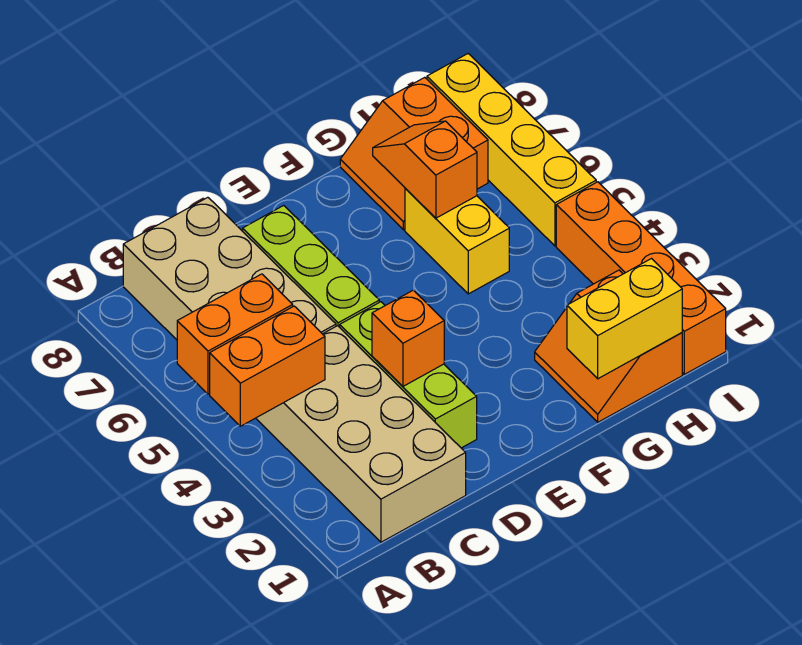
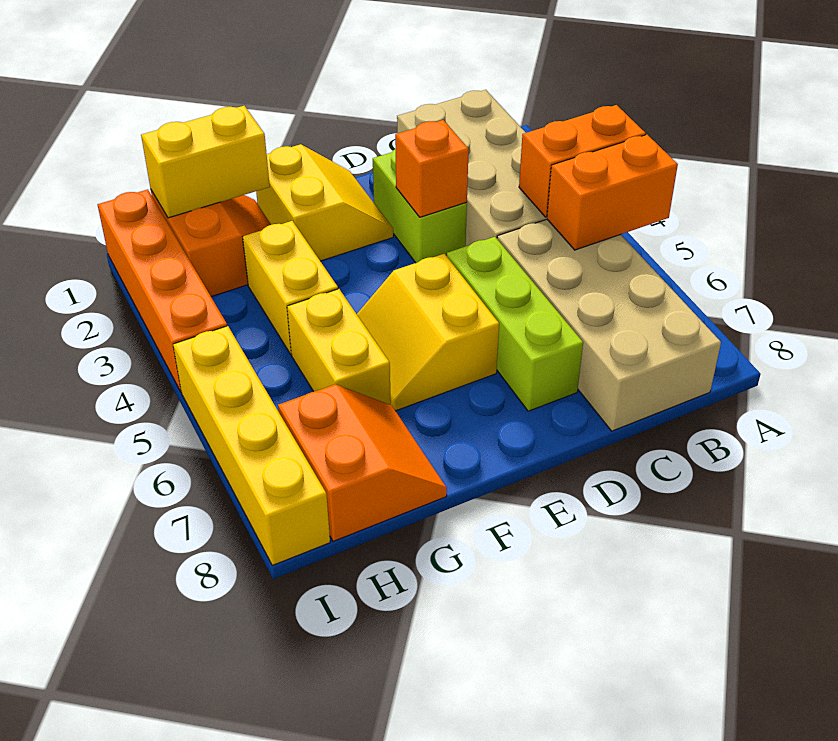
lime 1x3 brick [340,302,477,448] -> lime 1x2 brick [373,149,467,263]
none -> yellow 2x2 slope [256,144,393,261]
none -> yellow 2x2 slope [357,254,499,411]
none -> yellow 1x2 brick [242,221,338,354]
orange 1x2 slope [373,121,477,218] -> none

